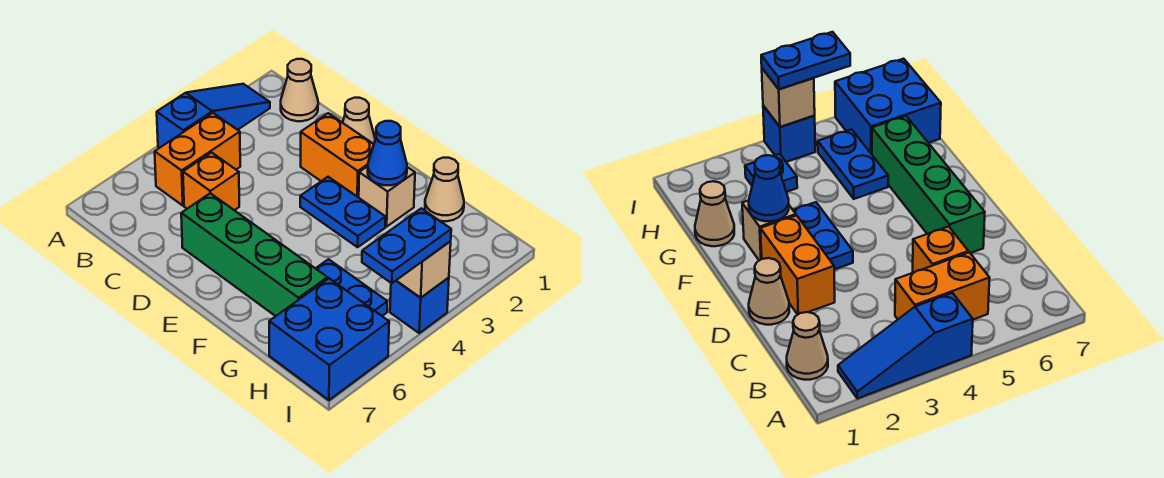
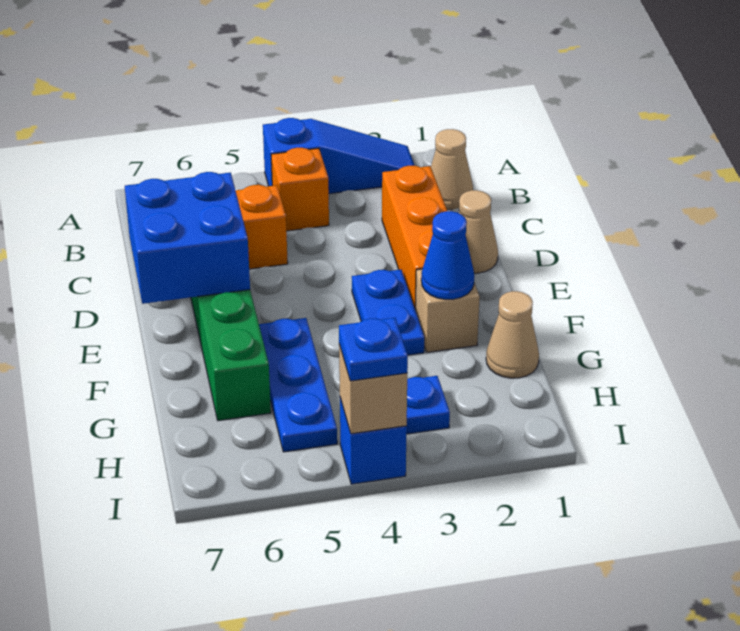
orange 1x2 brick [155,113,240,205] -> orange 1x1 brick [271,148,329,231]
orange 1x2 brick [301,113,374,198] -> orange 1x3 brick [382,166,447,308]
blue 1x2 plate [316,259,387,316] -> blue 1x3 plate [259,318,337,452]
blue 2x2 brick [269,279,389,400] -> blue 2x2 brick moved to [125,172,250,304]
blue 1x2 plate [362,208,451,283] -> blue 1x1 plate [339,318,408,381]

